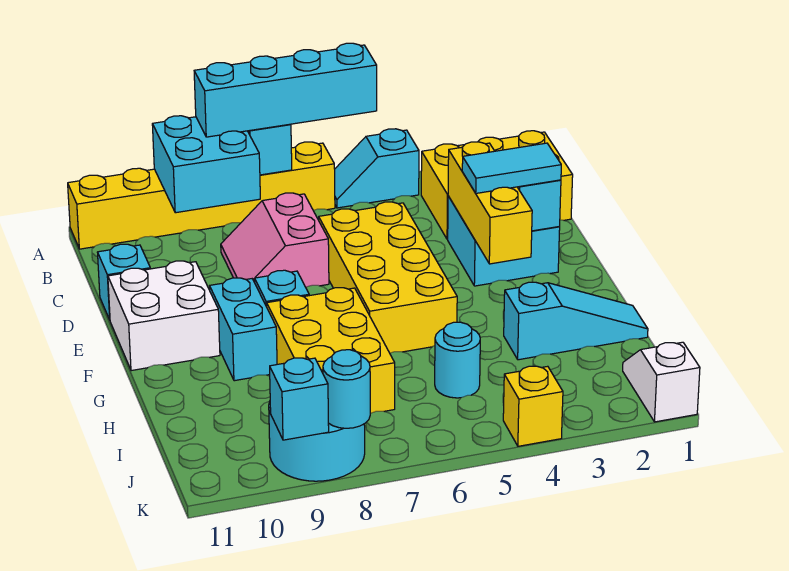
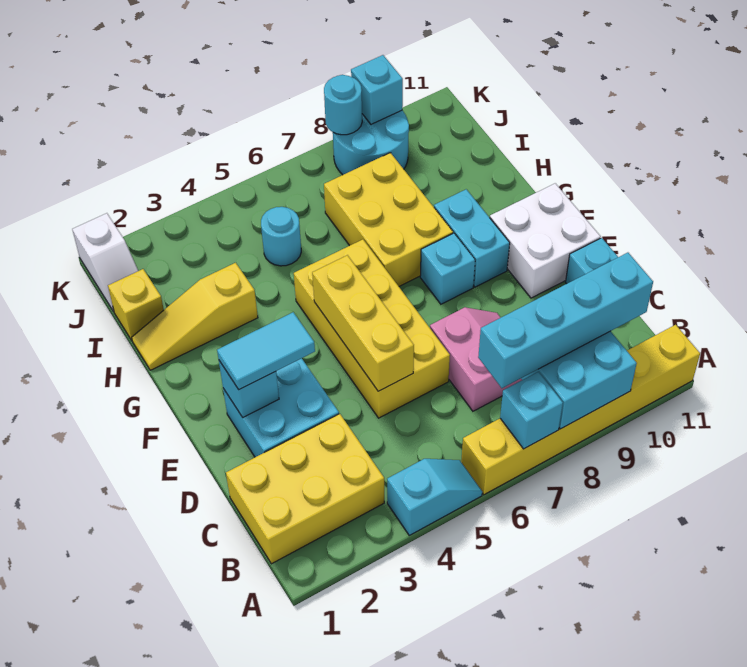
cyan 1x4 brick [194,43,377,137] -> cyan 1x4 brick moved to [478,253,653,388]
yellow 1x3 brick [448,142,532,264] -> yellow 1x3 brick moved to [312,255,414,391]
cyan 1x3 slope [504,282,648,360] -> yellow 1x3 slope [132,263,258,370]
yellow 1x1 brick [503,366,563,446] -> yellow 1x1 brick moved to [108,269,164,340]

